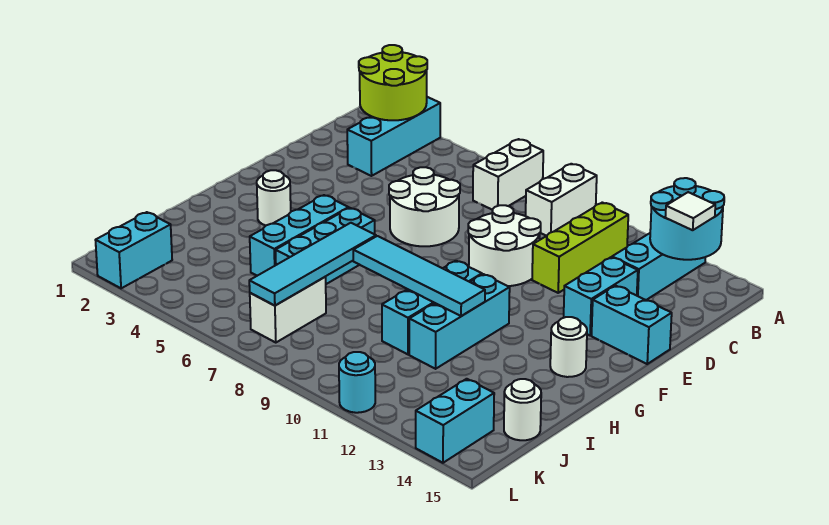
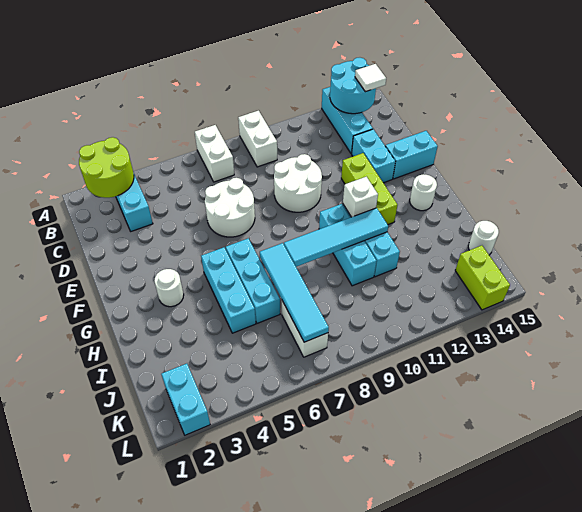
lime 1x3 brick [532,203,628,293] -> lime 1x3 brick moved to [341,153,397,224]
none -> white 1x1 brick [343,177,378,217]
cyan 1x2 brick [416,379,494,463] -> lime 1x2 brick [455,246,510,310]
cyan 1x1 round brick [339,352,375,413] -> none

